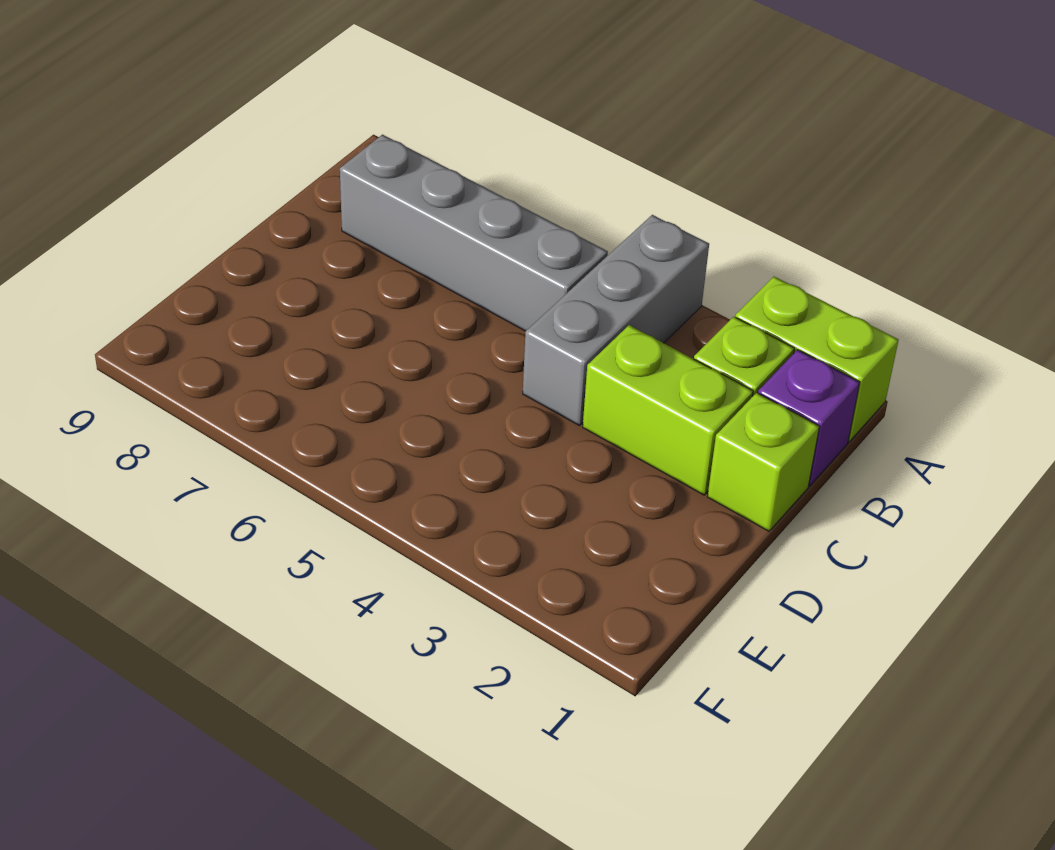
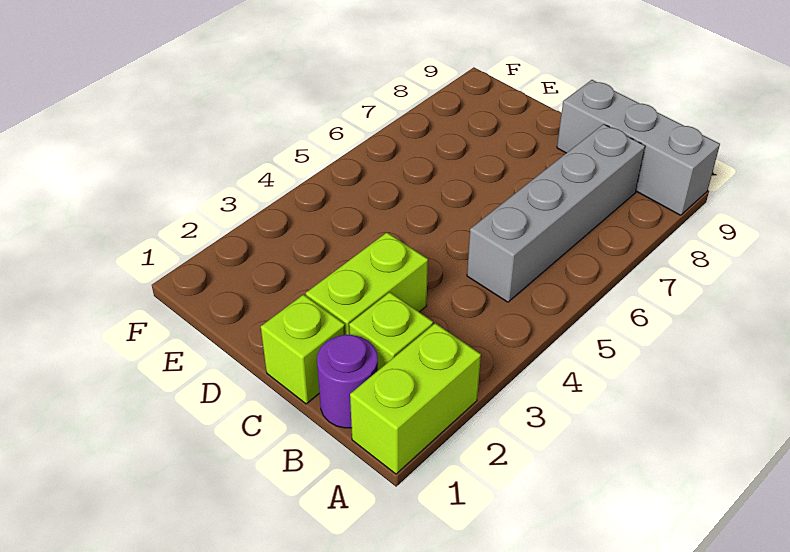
grey 1x3 brick [523,215,709,426] -> grey 1x3 brick moved to [557,80,720,215]
purple 1x1 brick [758,350,860,486] -> purple 1x1 round brick [317,335,378,428]

